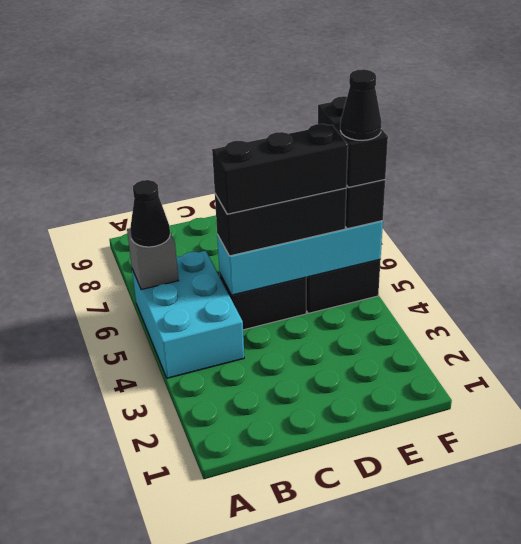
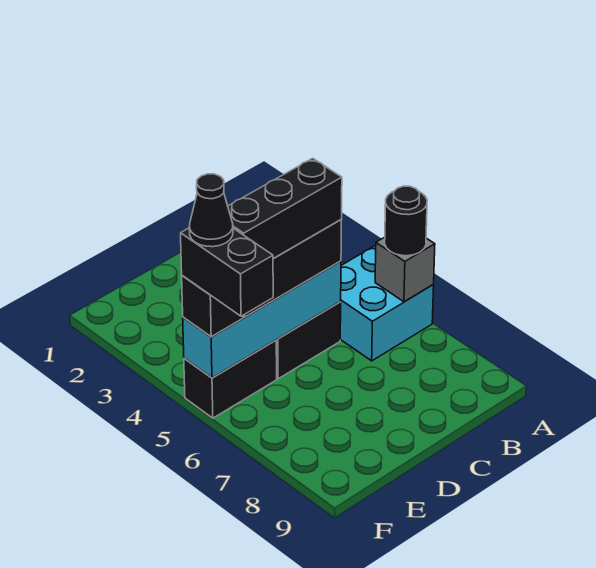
cyan 2x3 brick [132,251,244,378] -> cyan 2x2 brick [340,246,434,361]
black 1x1 cone [130,180,170,247] -> black 1x1 round brick [385,186,427,256]

